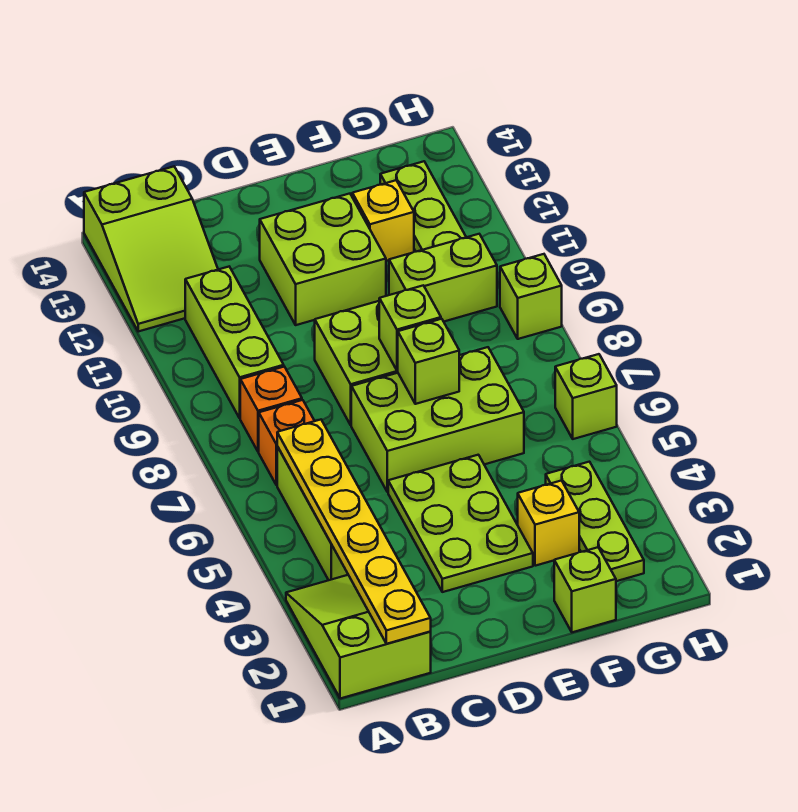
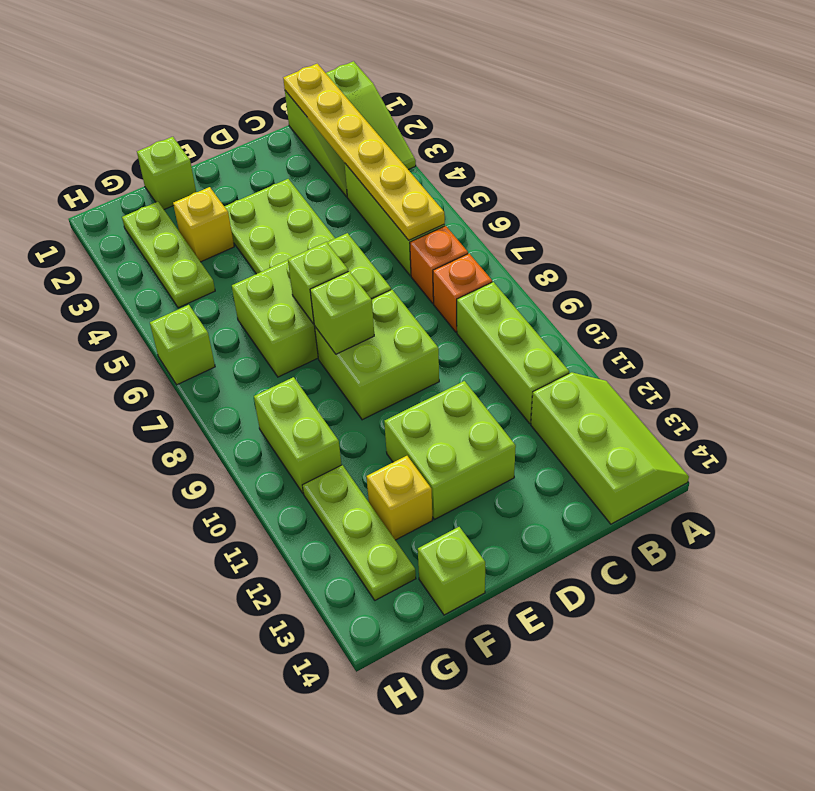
lime 2x3 slope [84,167,218,331] -> lime 2x3 slope turned to [531,372,689,524]
lime 1x2 brick [389,234,497,322] -> lime 1x2 brick turned to [254,377,341,493]
lime 1x1 brick [500,254,562,339] -> lime 1x1 brick moved to [418,527,485,615]

